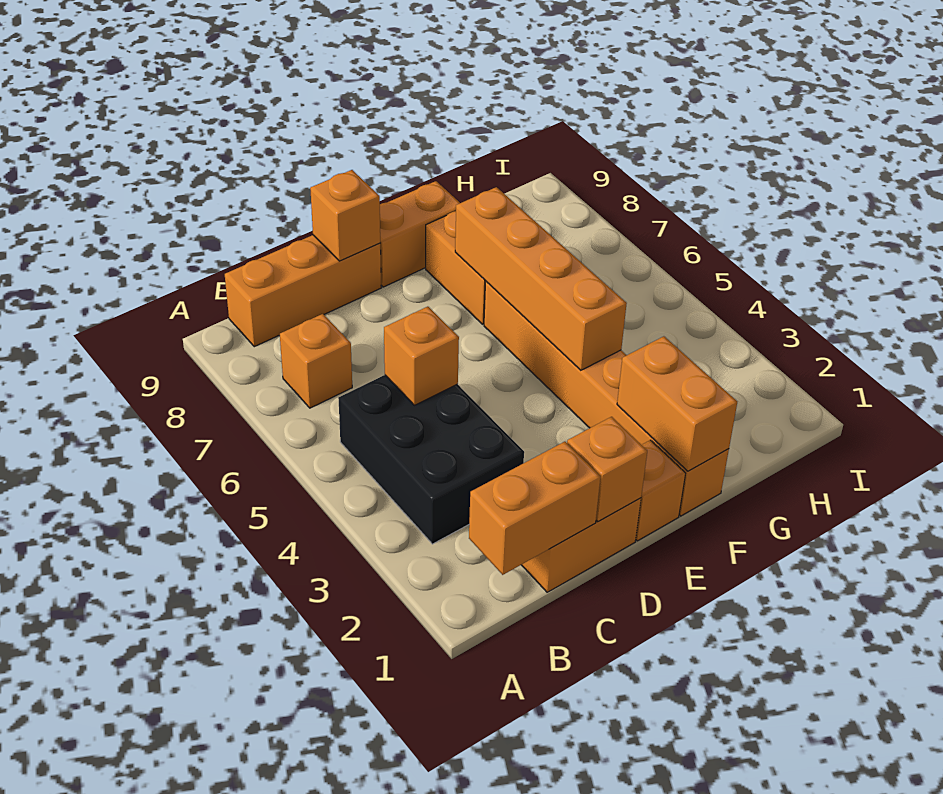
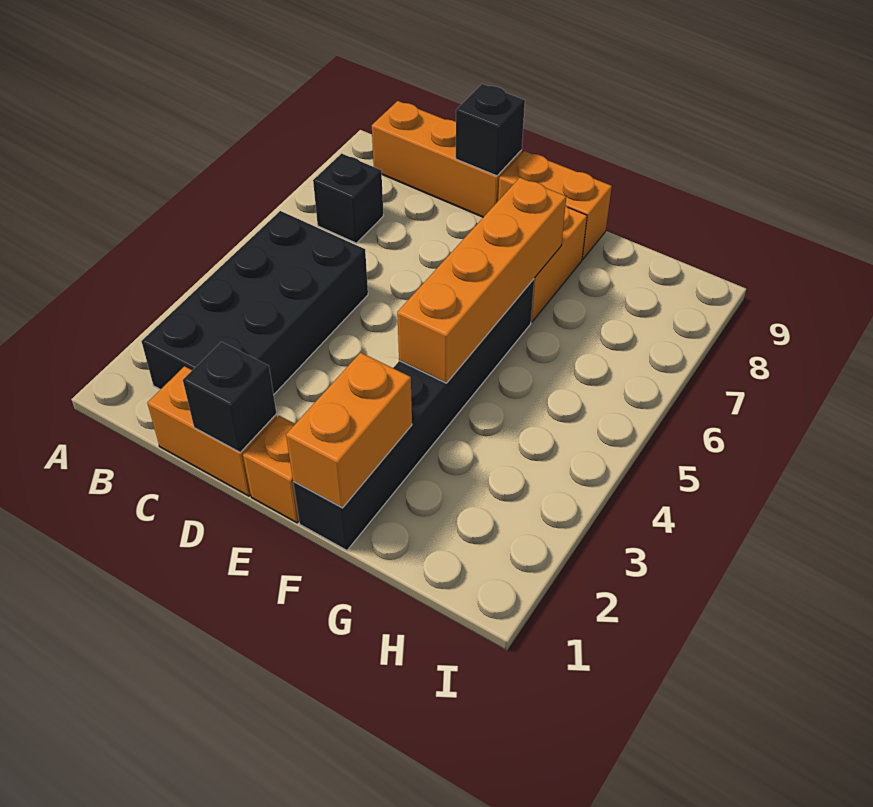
orange 1x2 brick [469,442,600,575] -> none
black 2x3 brick [338,375,524,544] -> black 2x4 brick [141,211,368,394]
orange 1x1 brick [280,314,352,408] -> black 1x1 brick [313,153,383,243]
orange 1x1 brick [384,307,459,405] -> none
orange 1x1 brick [567,417,647,522] -> black 1x1 brick [183,342,276,453]
orange 1x1 brick [310,170,380,261] -> black 1x1 brick [456,84,525,176]
orange 1x6 brick [484,282,729,516] -> black 1x6 brick [293,279,534,550]

